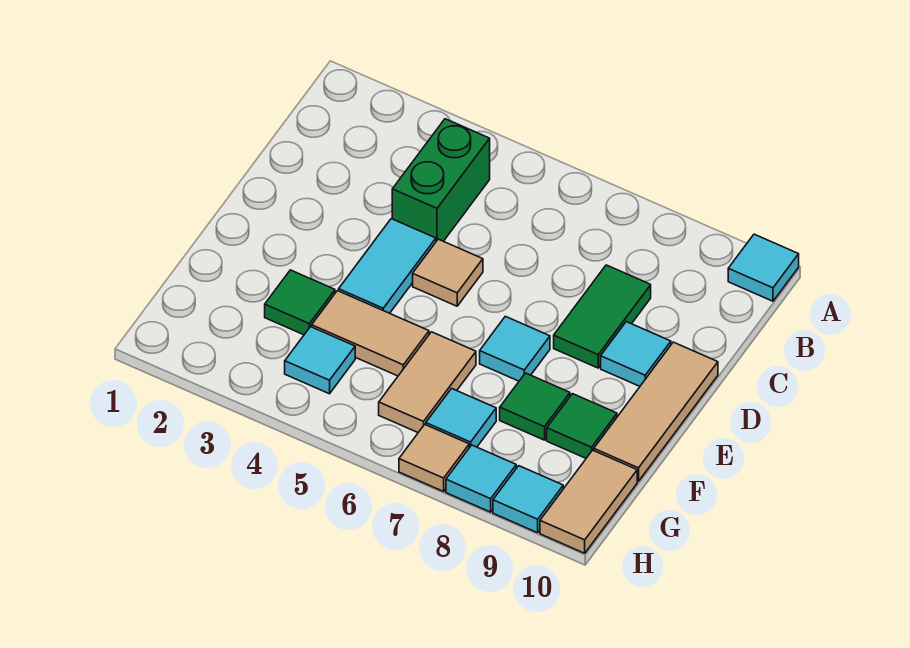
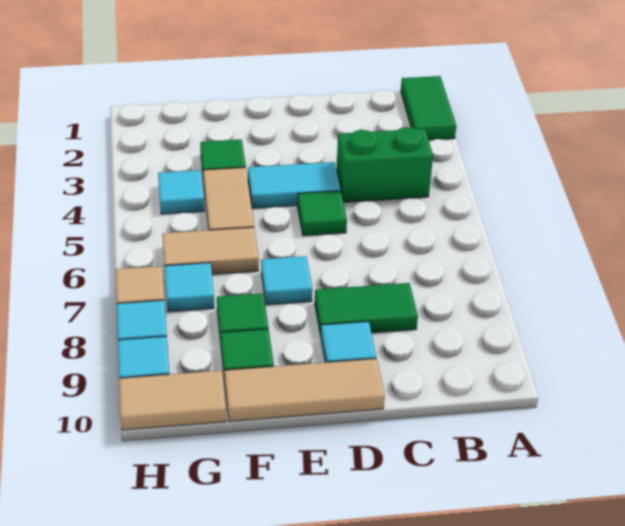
none -> green 1x2 tile [401,76,456,140]
cyan 1x1 tile [728,234,799,301] -> none
tan 1x1 tile [413,239,483,306] -> green 1x1 tile [297,191,347,236]

